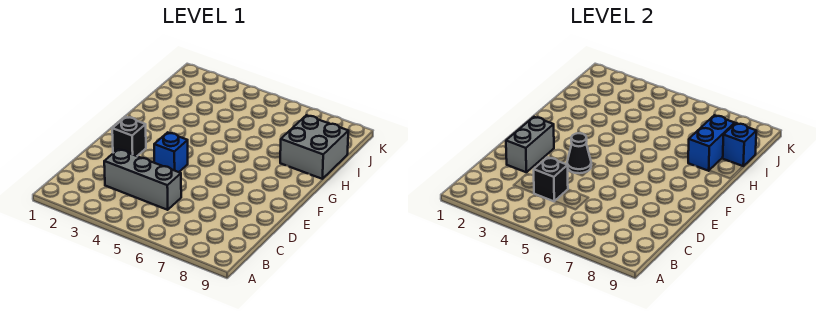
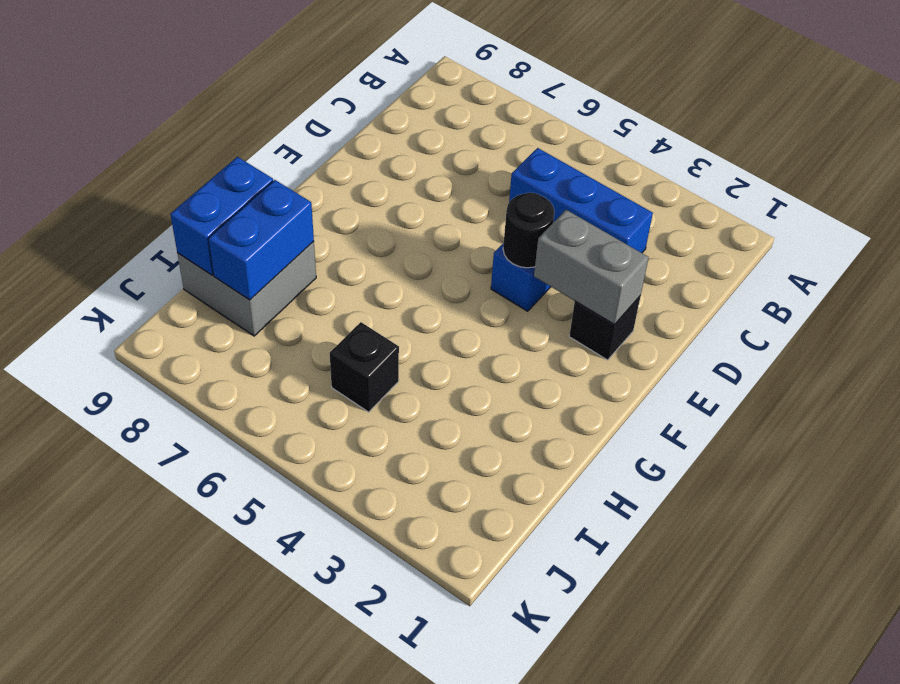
grey 1x3 brick [104,149,181,210] -> blue 1x3 brick [509,148,653,253]
black 1x1 brick [534,157,568,201] -> black 1x1 brick moved to [330,322,399,412]
grey 1x2 brick [506,117,554,172] -> grey 1x2 brick turned to [534,210,649,324]
black 1x1 cone [567,133,591,173] -> black 1x1 round brick [503,193,555,268]
blue 1x1 brick [723,123,756,166] -> blue 1x2 brick [170,157,273,275]

